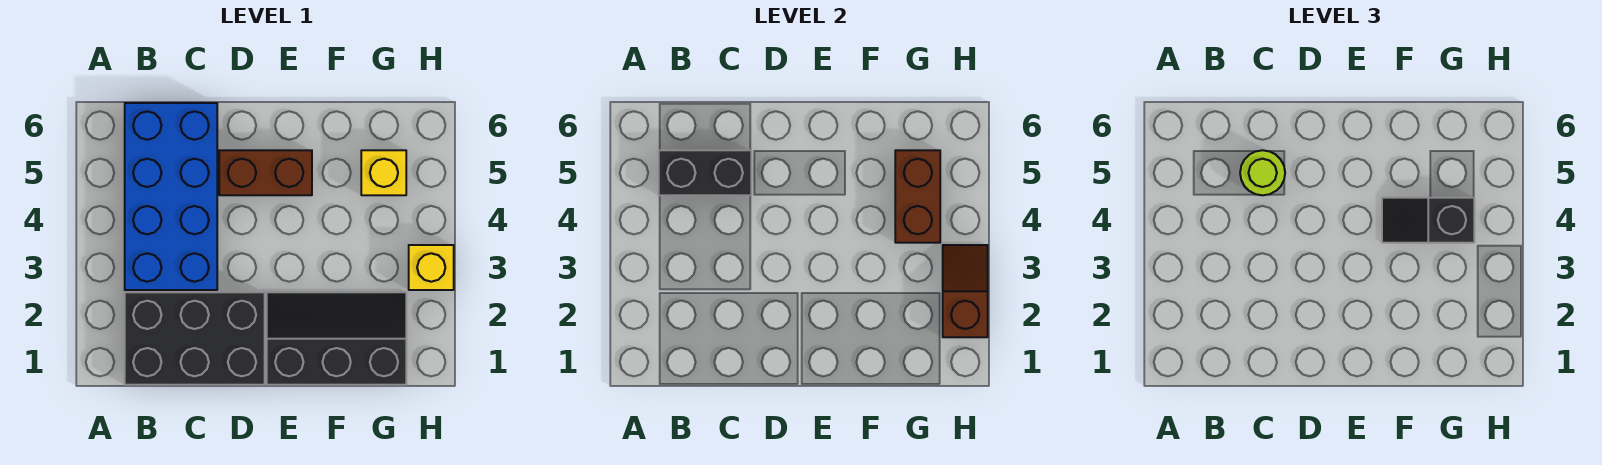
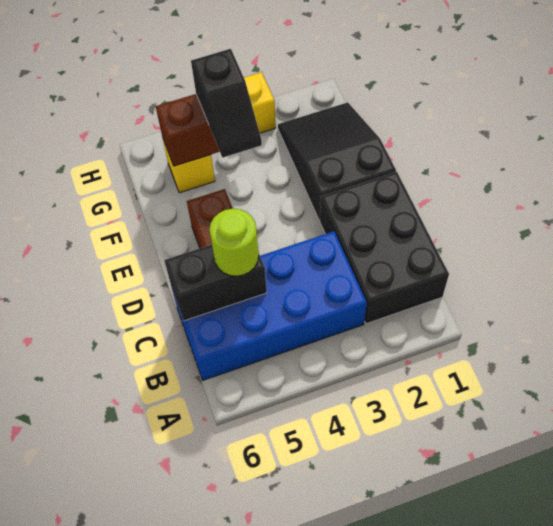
black 1x2 brick [659,150,751,195] -> black 1x2 brick turned to [164,245,267,321]
black 2x3 slope [267,292,406,385] -> black 2x3 slope turned to [278,102,396,220]
brown 1x2 slope [943,245,988,337] -> none

